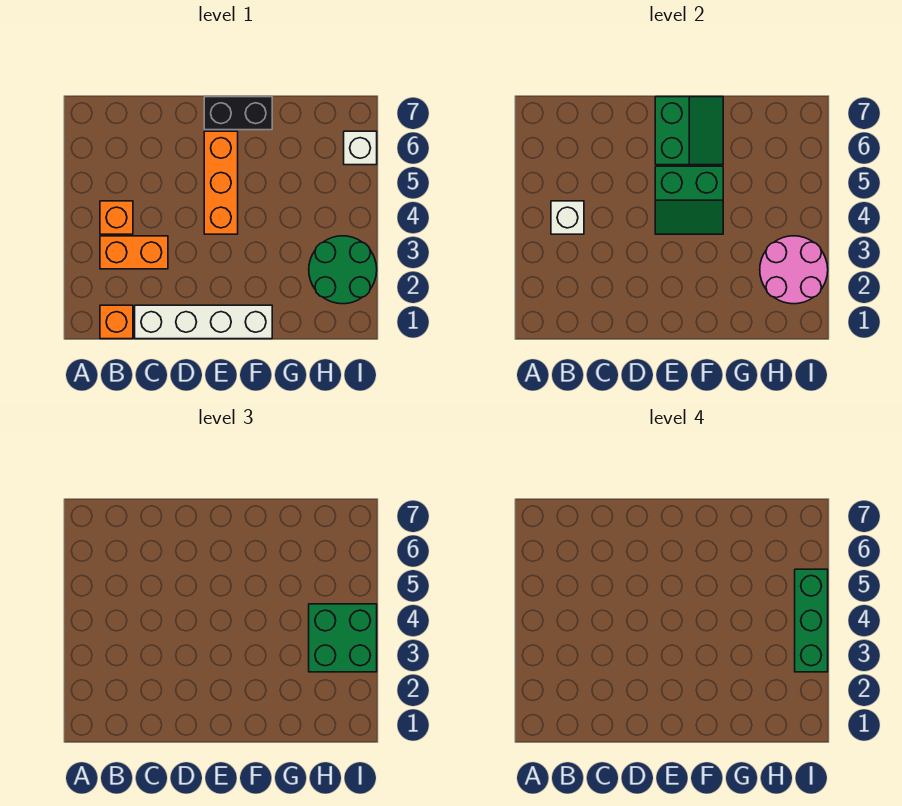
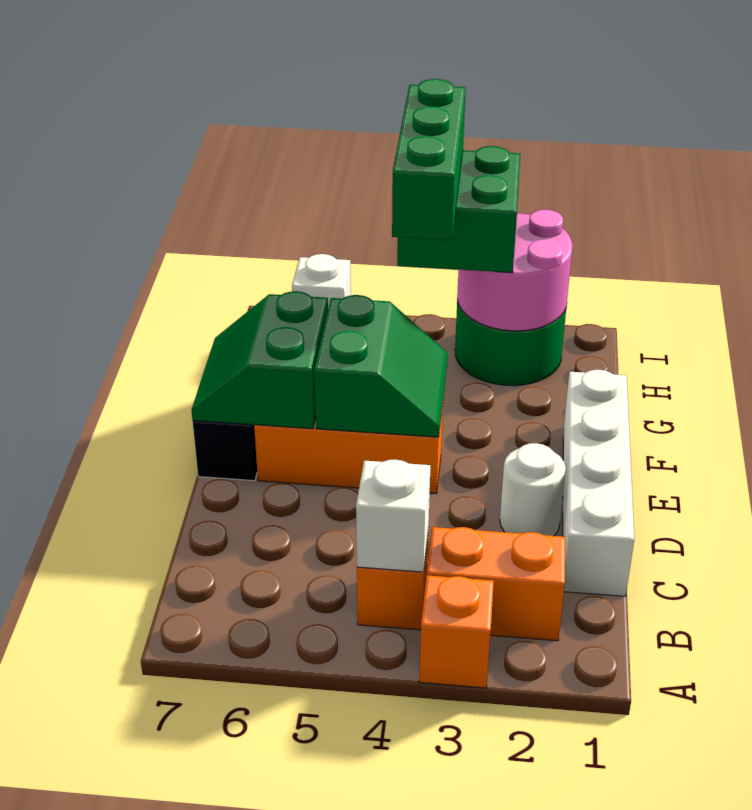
orange 1x1 brick [100,305,133,339] -> orange 1x1 brick moved to [419,575,494,688]
orange 1x2 brick [100,236,168,269] -> orange 1x2 brick turned to [427,527,565,641]
none -> white 1x1 round brick [500,443,566,536]
green 2x2 slope [655,97,723,165] -> green 2x2 slope turned to [191,291,328,429]
green 1x3 brick [795,569,828,672] -> green 1x3 brick turned to [392,79,466,240]

